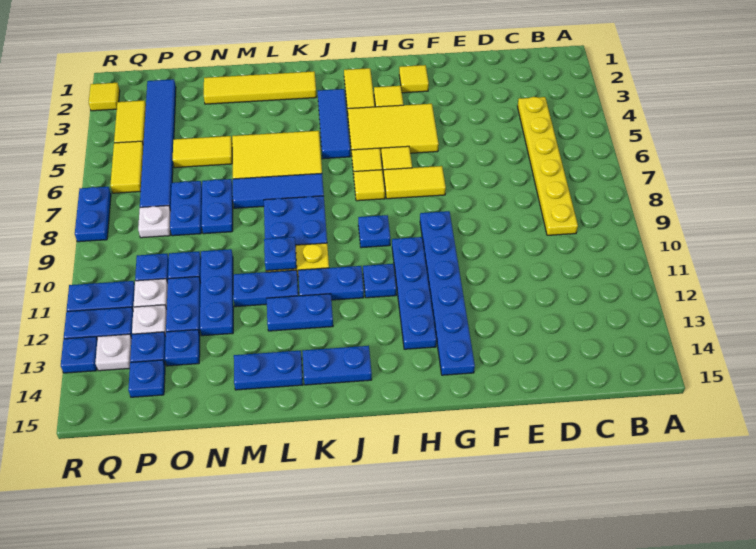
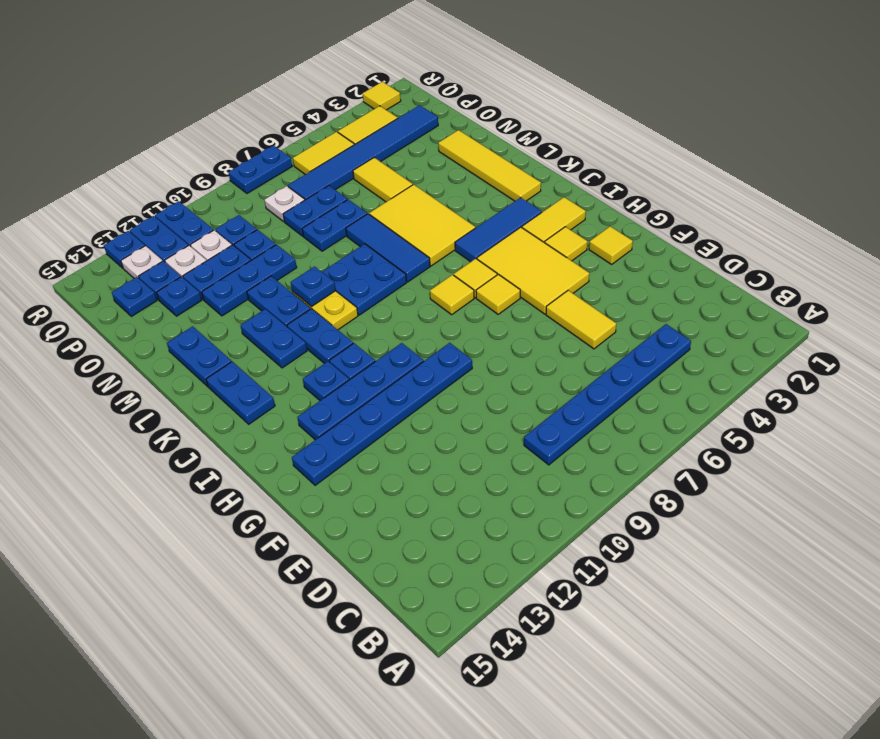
yellow 1x6 plate [517,97,578,235] -> blue 1x6 plate [524,324,691,465]
yellow 1x2 tile [384,166,446,199] -> yellow 1x2 tile moved to [546,290,616,349]
blue 1x1 plate [358,215,390,248] -> blue 1x1 plate moved to [303,361,349,400]

